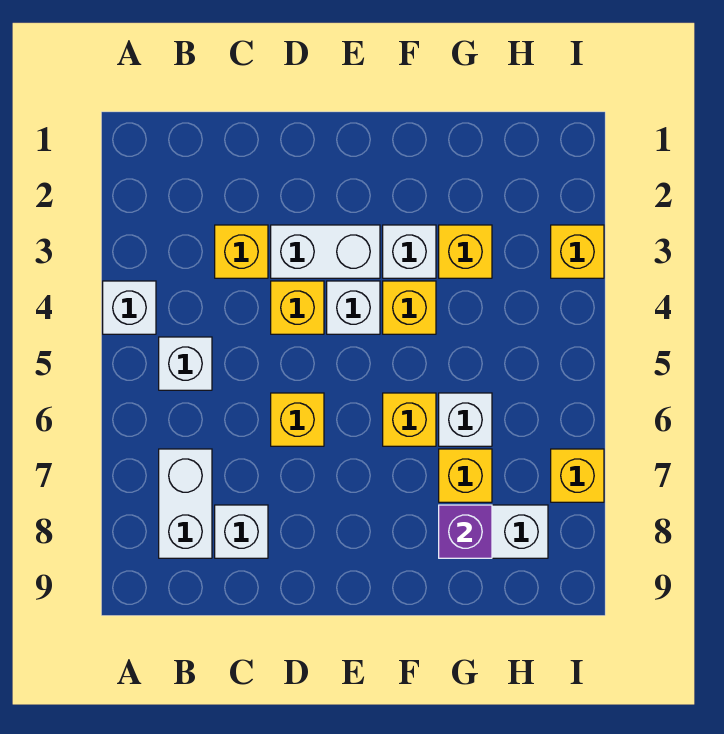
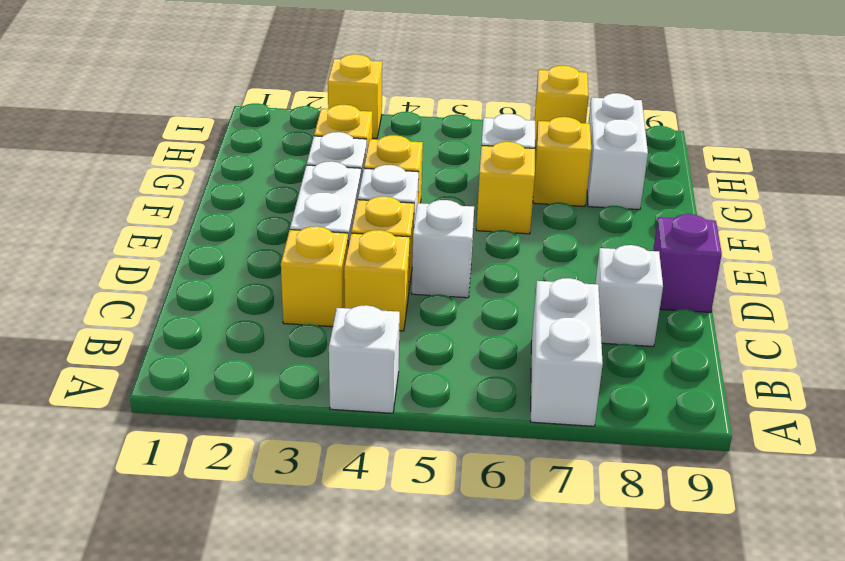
white 1x1 brick [159,337,212,390] -> white 1x1 brick moved to [412,200,474,298]
white 1x2 brick [159,449,212,558] -> white 1x2 brick turned to [531,278,603,426]
yellow 1x1 brick [271,393,324,446] -> yellow 1x1 brick moved to [344,230,410,331]
purple 1x1 brick [439,505,492,558] -> purple 1x1 brick moved to [653,214,722,312]

